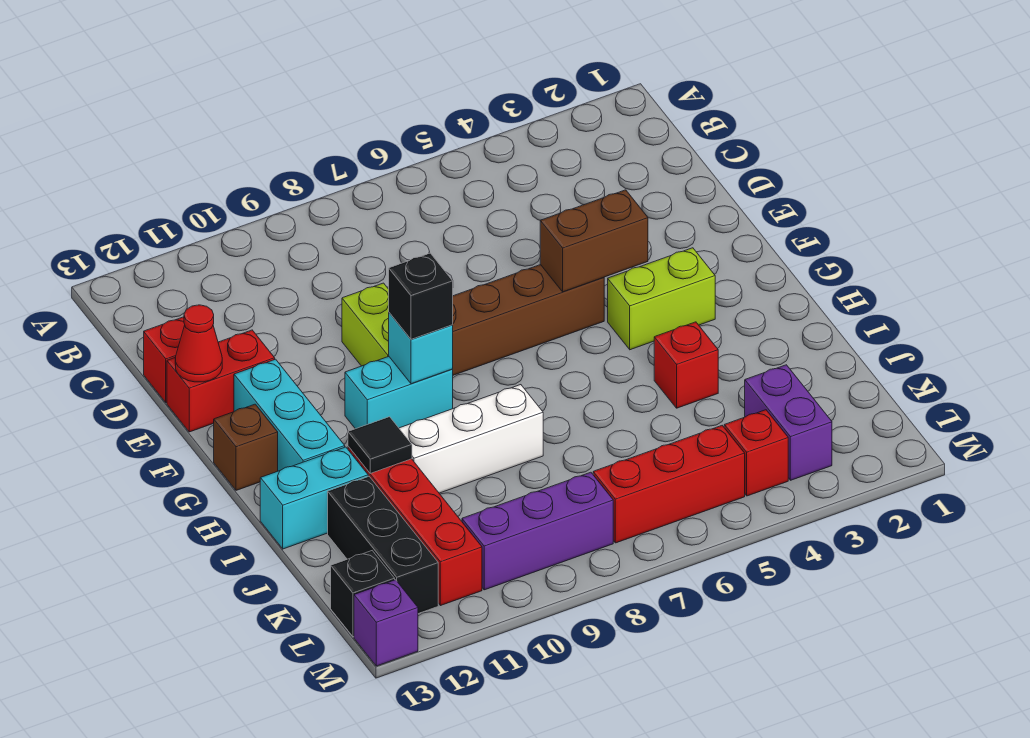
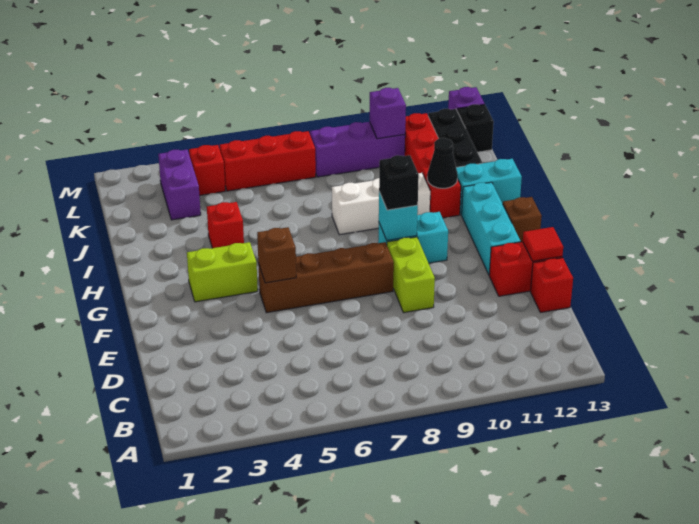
red 1x1 cone [175,305,222,382] -> red 1x1 tile [523,227,563,261]
brown 1x2 brick [540,190,648,292] -> brown 1x1 brick [257,227,296,283]
black 1x1 tile [348,417,412,473] -> black 1x1 cone [427,138,458,188]
none -> purple 1x1 brick [370,88,406,139]

